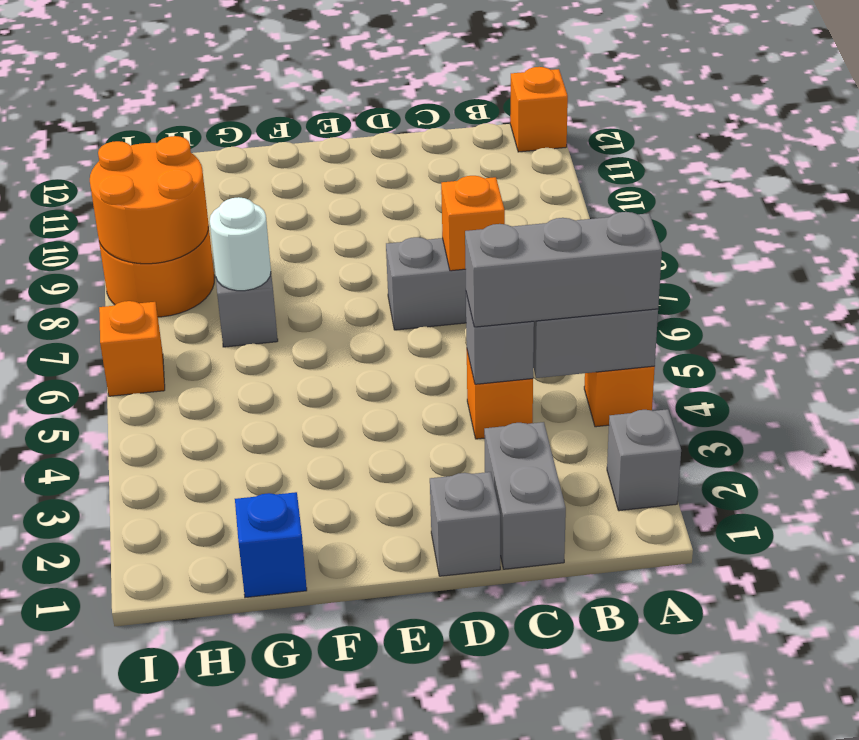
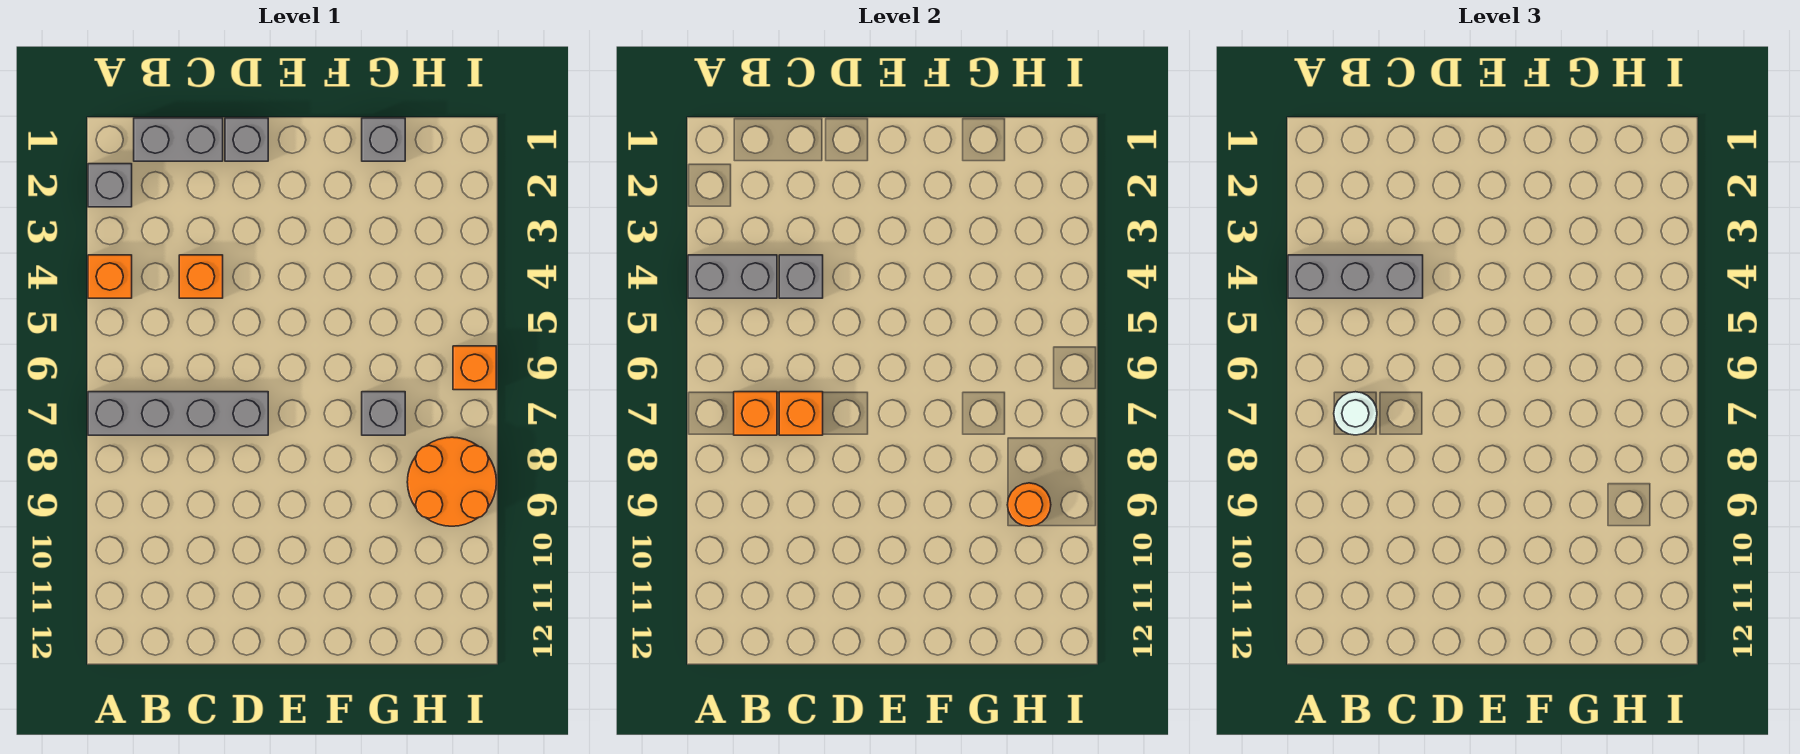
orange 1x1 brick [510,67,568,152] -> orange 1x1 brick moved to [734,392,777,435]
grey 1x2 brick [484,422,566,569] -> grey 1x2 brick turned to [134,118,223,161]
blue 1x1 brick [235,492,307,598] -> grey 1x1 brick [362,118,405,161]
white 1x1 round brick [210,197,271,291] -> white 1x1 round brick moved to [1334,392,1377,435]
orange 2x2 round brick [90,136,209,264] -> orange 1x1 round brick [1007,483,1051,526]

